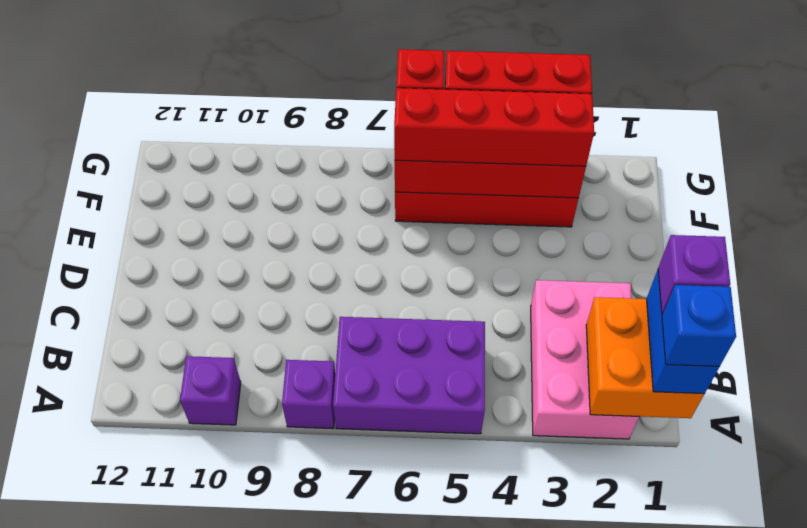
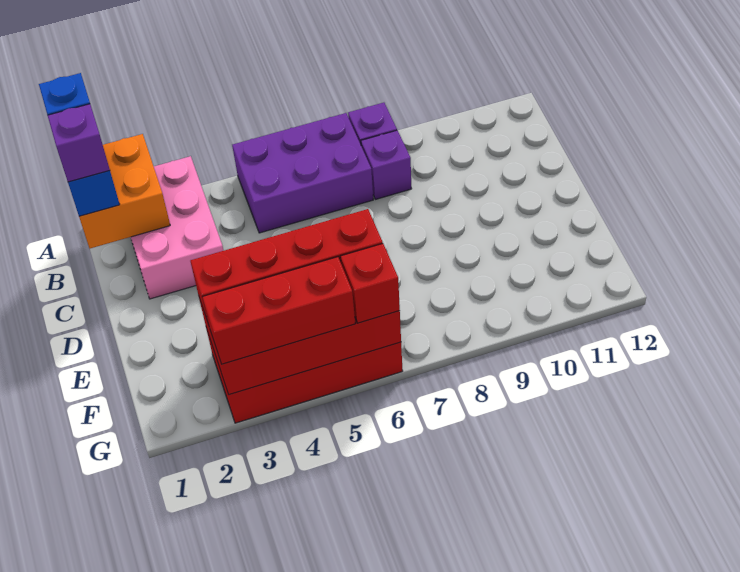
purple 1x1 brick [180,356,241,425] -> purple 1x1 brick moved to [361,130,412,199]

